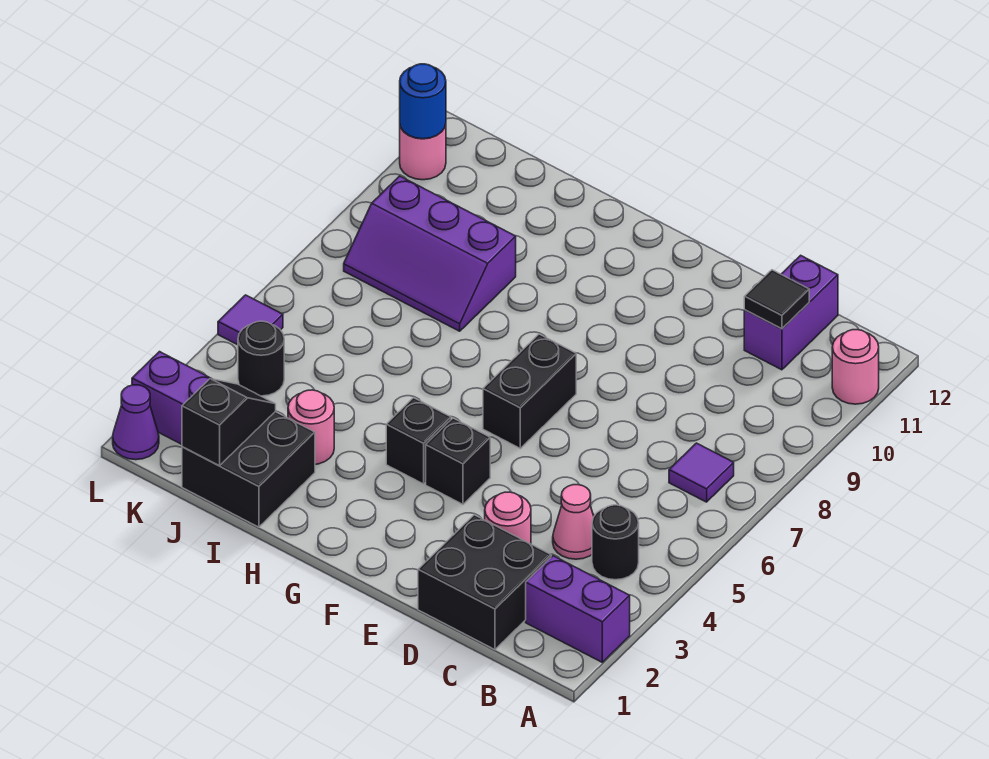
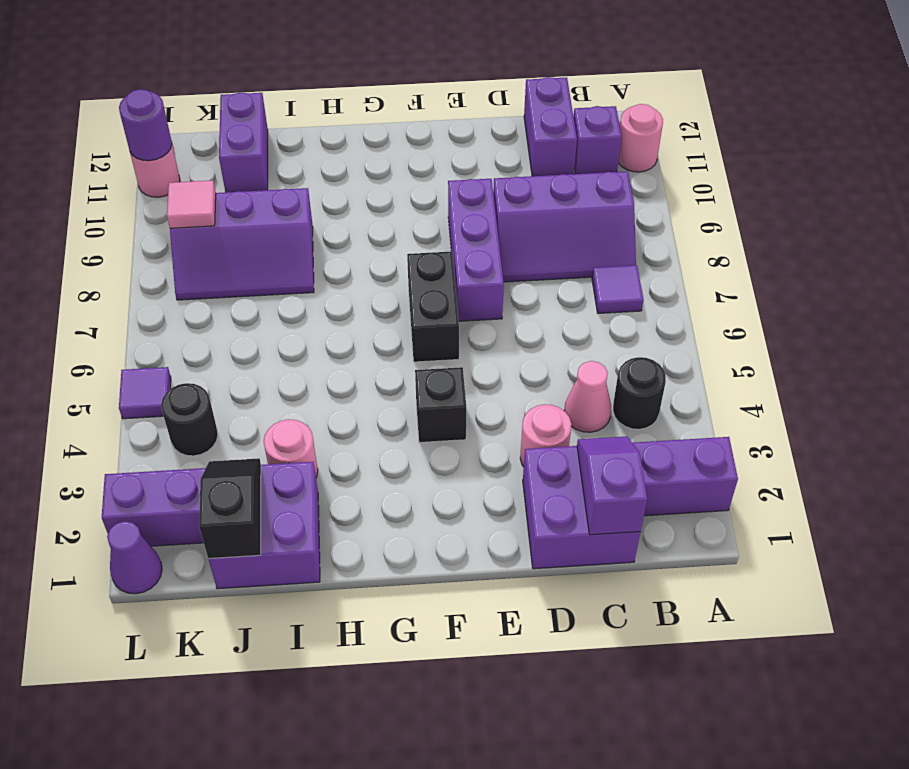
none -> purple 2x3 slope [493,171,636,282]
none -> purple 1x1 brick [574,106,622,174]
black 2x2 brick [418,515,551,650] -> purple 2x2 brick [523,446,640,569]
none -> purple 1x2 slope [577,436,647,535]
black 1x1 tile [744,270,809,329] -> none
none -> purple 1x3 brick [448,179,504,321]
black 1x1 brick [386,398,451,484] -> none
black 2x2 brick [182,411,315,527] -> purple 2x2 brick [208,462,320,589]
none -> purple 1x2 brick [219,92,268,192]
none -> pink 1x1 tile [167,180,216,228]
blue 1x1 round brick [400,64,446,139] -> purple 1x1 round brick [119,89,172,161]

